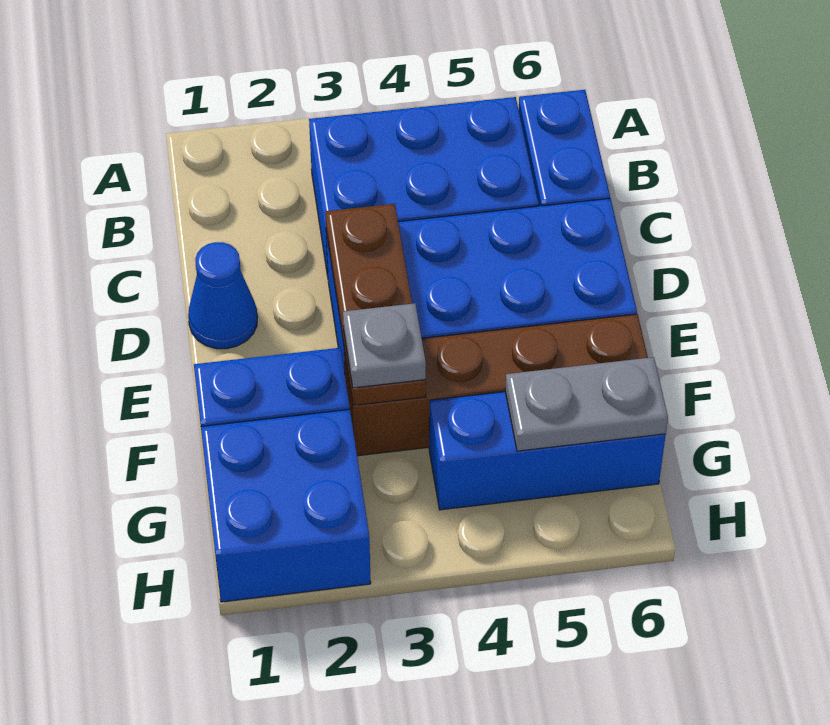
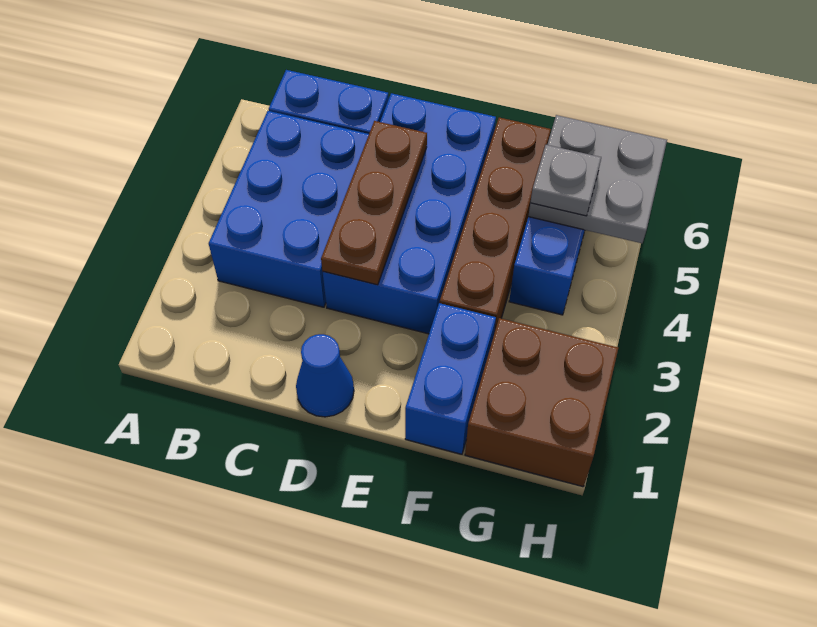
brown 1x3 plate [325,204,426,405] -> brown 1x3 plate turned to [321,121,427,285]
grey 1x1 plate [343,303,426,388] -> grey 1x1 plate moved to [530,145,601,216]
blue 2x2 brick [201,409,371,602] -> brown 2x2 brick [465,318,618,487]
grey 1x2 plate [505,357,668,451] -> grey 2x2 plate [528,115,667,243]

